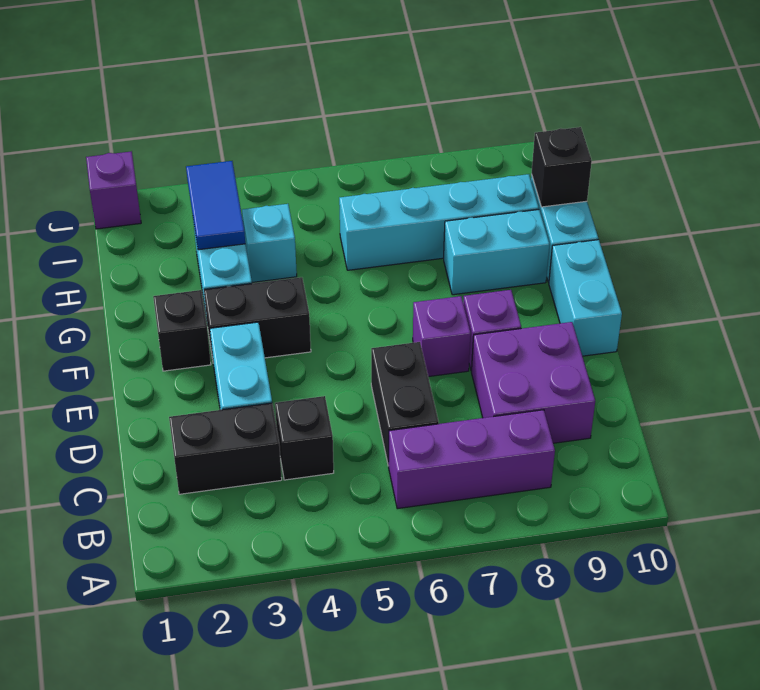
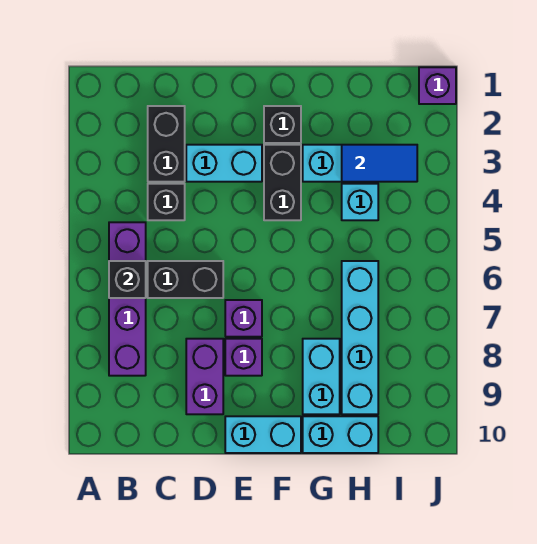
purple 1x3 brick [389,410,555,509] -> purple 1x4 brick [109,222,146,376]
purple 2x2 brick [472,322,595,443] -> purple 1x2 brick [186,339,223,414]
black 1x1 brick [532,127,592,207] -> black 1x1 brick moved to [109,261,146,298]

